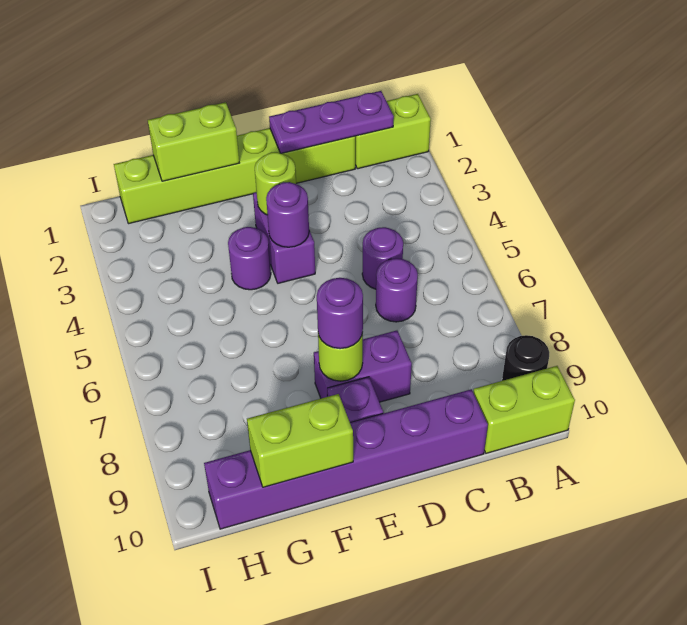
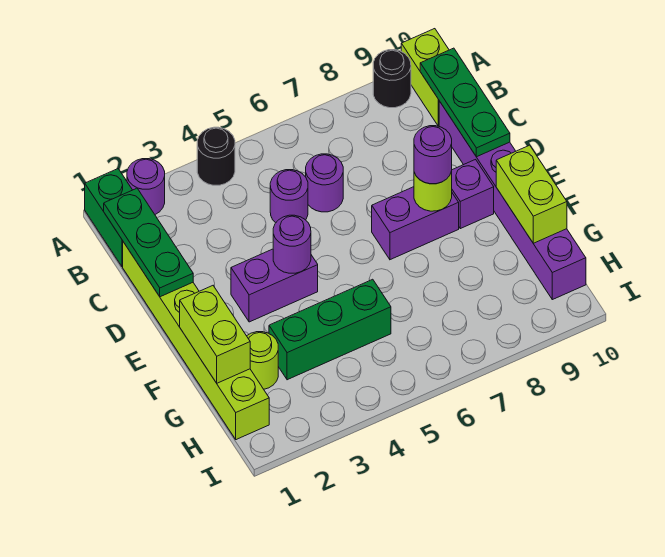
lime 1x2 brick [355,94,431,169] -> green 1x2 brick [85,169,132,266]
none -> black 1x1 round brick [197,127,235,185]
purple 1x3 plate [269,91,394,153] -> green 1x3 plate [104,188,193,297]
none -> green 1x3 plate [420,48,510,157]
purple 1x2 brick [314,331,412,402] -> purple 1x2 brick turned to [372,187,459,260]
lime 1x1 round brick [255,152,296,215] -> lime 1x1 round brick moved to [247,332,278,389]
purple 1x1 round brick [228,227,271,290] -> purple 1x1 round brick moved to [127,159,165,214]
none -> green 1x3 brick [269,279,391,380]

